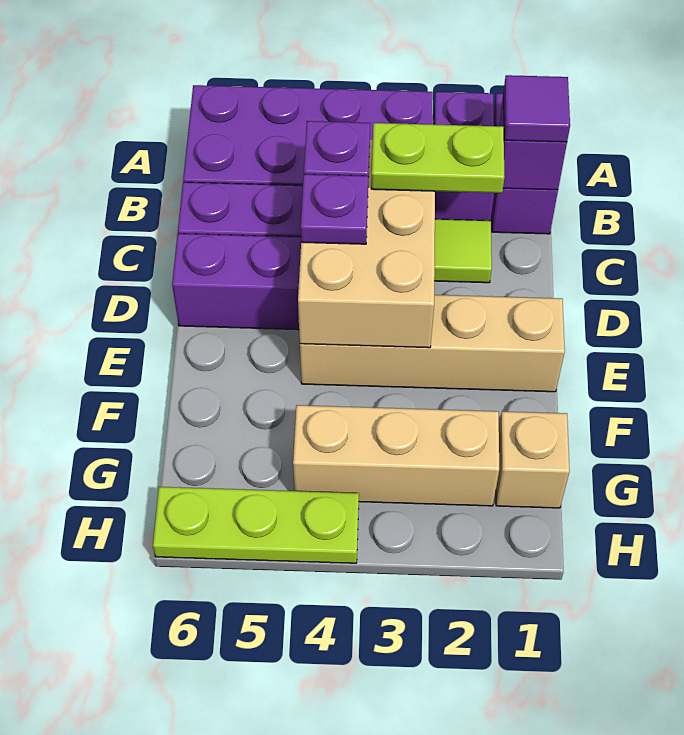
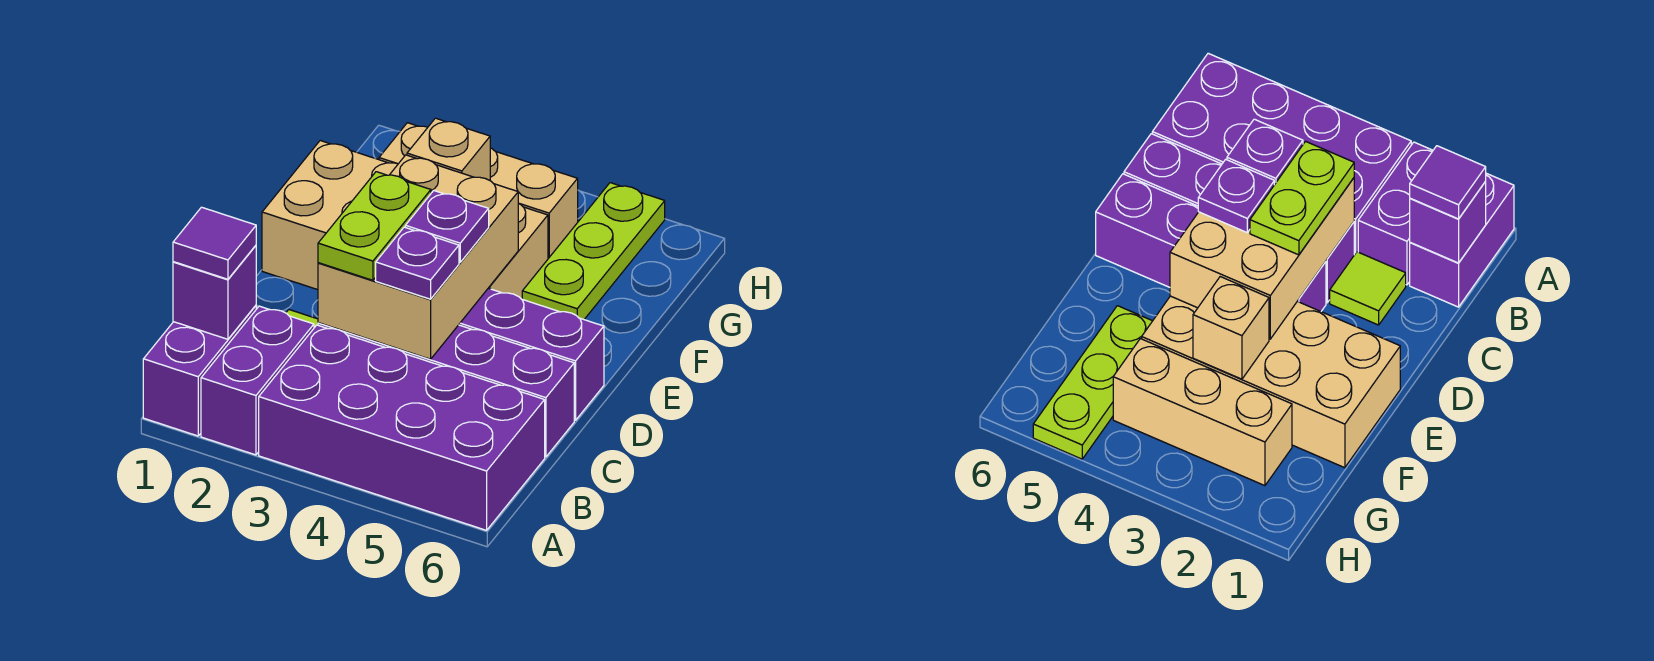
lime 1x2 plate [371,123,505,193] -> lime 1x2 plate turned to [318,172,431,280]
tan 1x4 brick [300,295,565,392] -> tan 2x4 brick [262,141,548,299]
tan 1x1 brick [496,411,570,508] -> tan 1x1 brick moved to [407,118,490,180]
lime 1x3 plate [153,487,359,563] -> lime 1x3 plate turned to [522,183,665,319]

